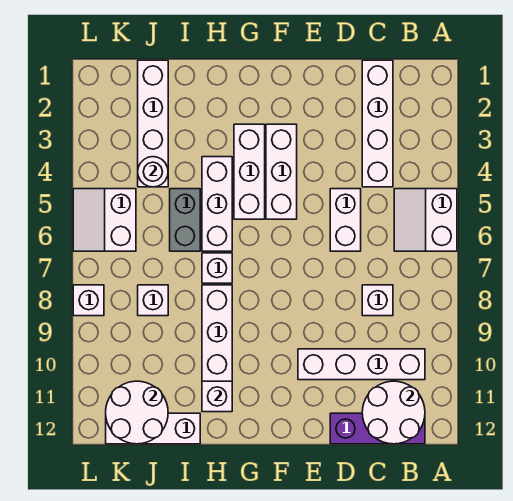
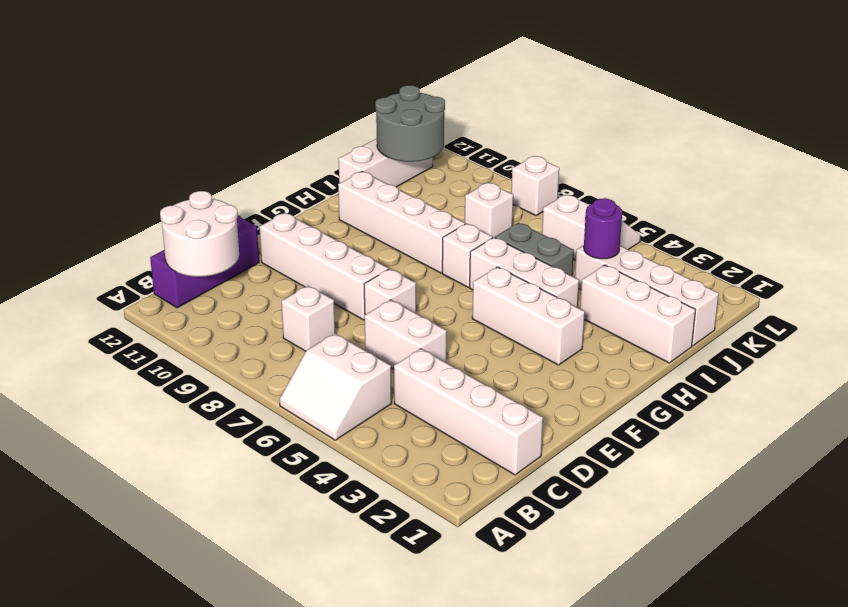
white 2x2 slope [394,189,457,251] -> white 2x2 slope turned to [279,333,392,440]
white 1x4 brick [298,349,425,380] -> white 1x4 brick turned to [259,213,388,320]
white 1x3 brick [266,124,297,219] -> white 1x3 brick moved to [580,265,696,363]
white 1x1 brick [202,381,232,412] -> white 1x1 brick moved to [364,269,416,315]
white 1x1 round brick [138,157,168,187] -> purple 1x1 round brick [584,198,622,259]
white 2x2 round brick [106,381,168,444] -> grey 2x2 round brick [375,85,445,162]

